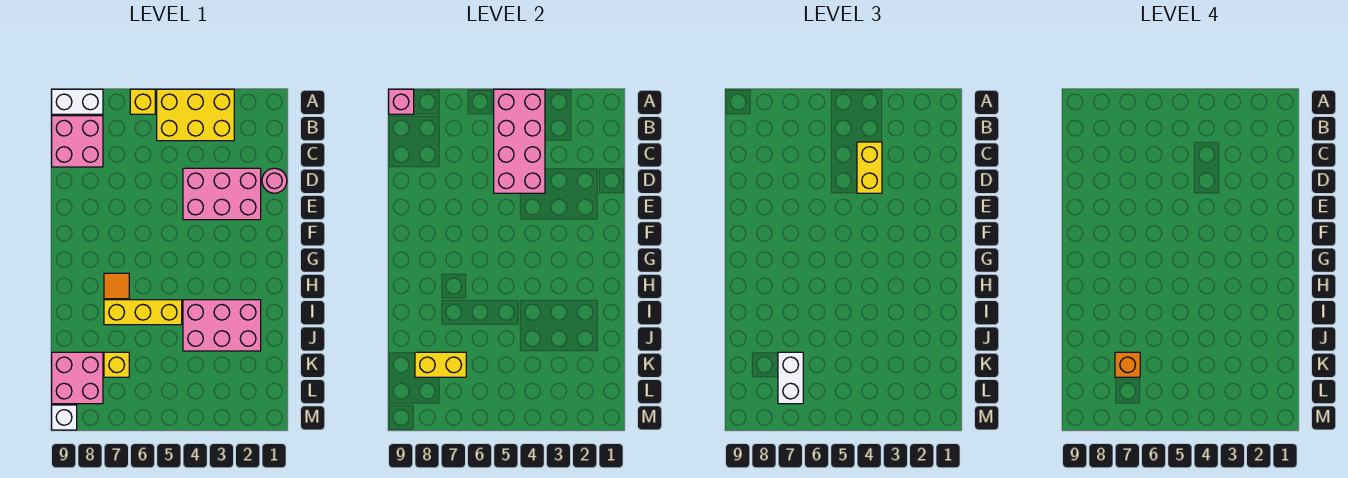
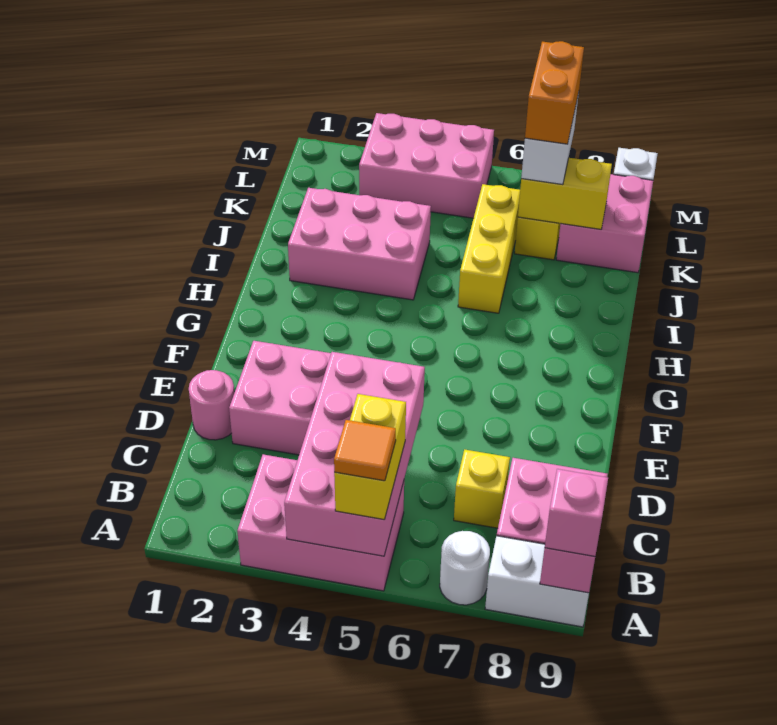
yellow 2x3 brick [157,89,234,141] -> pink 2x3 brick [237,454,404,591]
yellow 1x1 brick [130,89,155,114] -> yellow 1x1 brick moved to [454,449,510,528]
none -> white 1x1 round brick [440,531,490,605]
none -> pink 1x1 brick [545,469,608,556]
yellow 1x2 brick [857,142,882,193] -> yellow 1x2 brick moved to [334,394,406,520]
orange 1x1 tile [104,273,129,299] -> orange 1x1 tile moved to [334,420,396,481]
yellow 1x3 brick [104,300,182,325] -> yellow 1x3 brick turned to [458,184,520,313]
orange 1x1 brick [1115,352,1140,377] -> orange 1x2 brick [525,41,584,144]
none -> pink 2x3 brick [359,113,494,218]

